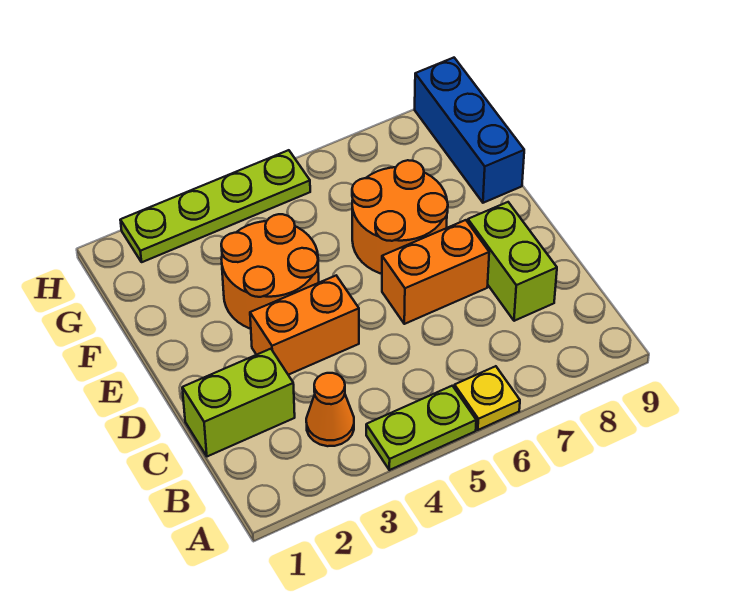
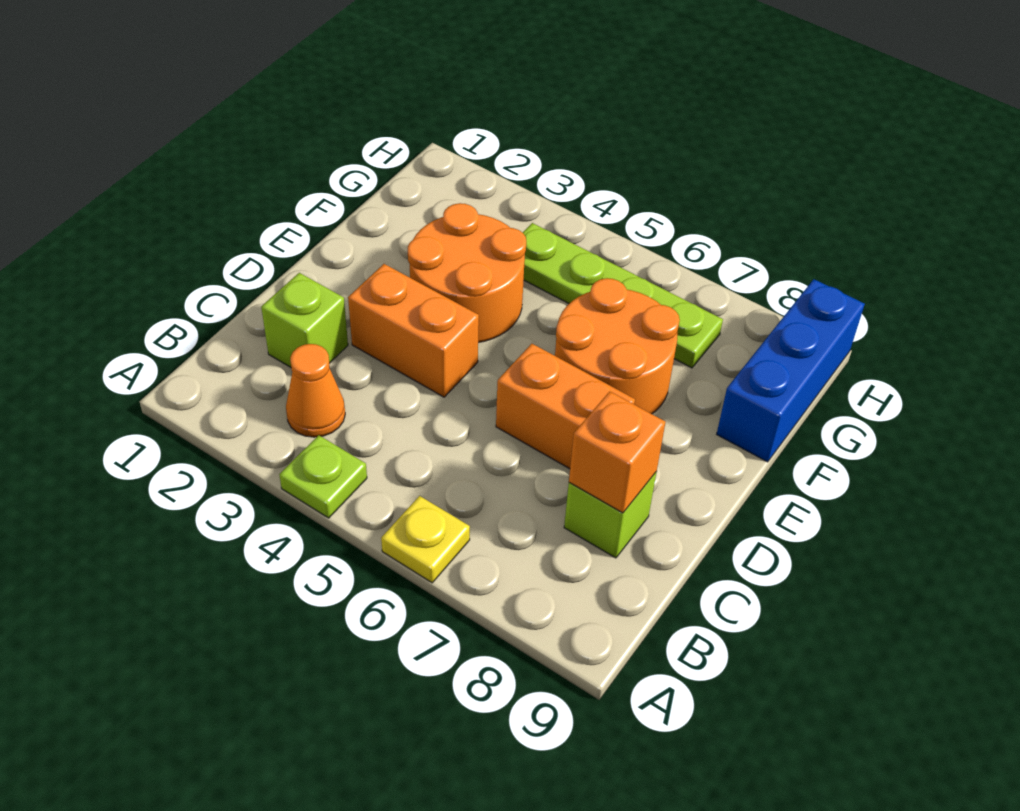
lime 1x2 plate [366,386,476,470] -> lime 1x1 plate [279,435,367,518]
lime 1x2 brick [182,349,295,456] -> lime 1x1 brick [261,273,348,367]
lime 1x2 brick [468,202,557,321] -> lime 1x1 brick [564,473,656,558]
none -> orange 1x1 brick [569,392,665,513]
lime 1x4 plate [120,150,310,262] -> lime 1x4 plate moved to [523,223,723,368]

